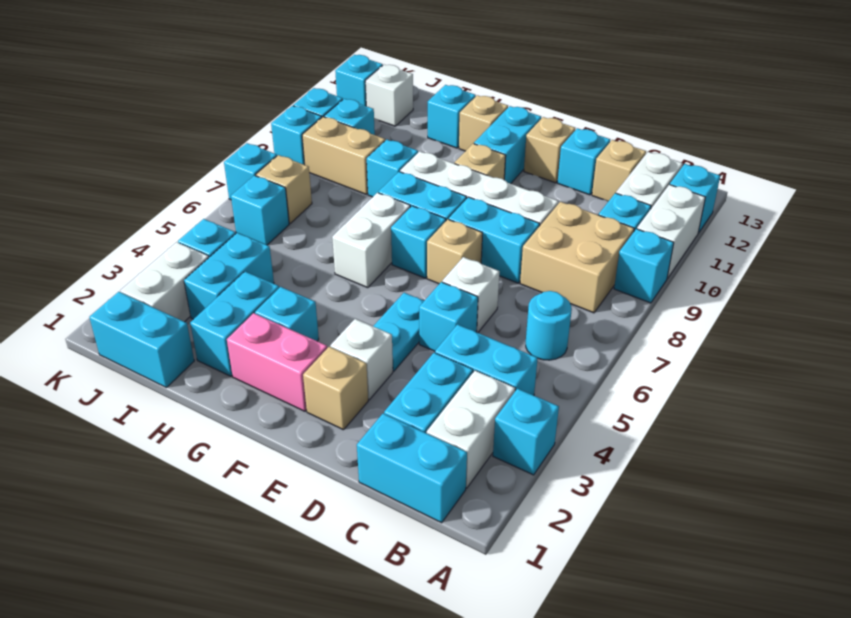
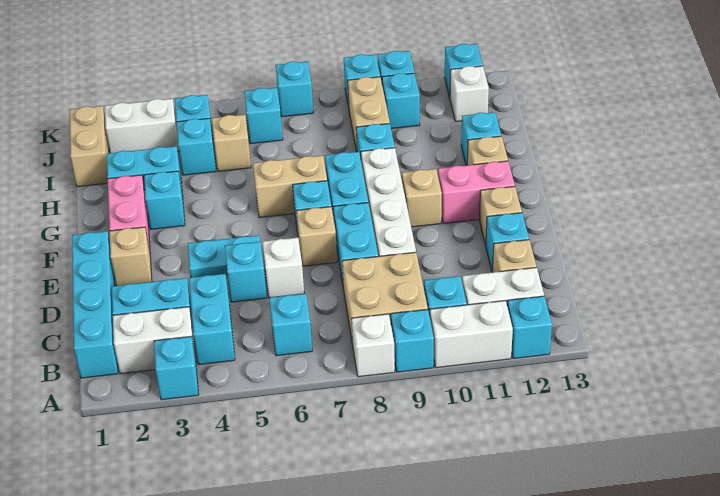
cyan 1x2 brick [357,414,467,523] -> cyan 1x4 brick [72,231,118,378]
cyan 1x1 round brick [526,291,572,360] -> cyan 1x1 brick [269,294,312,356]
white 1x1 brick [330,319,393,400] -> white 1x1 brick moved to [352,314,395,377]
cyan 1x2 brick [474,106,541,184] -> pink 1x2 brick [438,161,515,223]
white 1x2 brick [332,193,410,288] -> tan 1x2 brick [253,156,327,218]
cyan 1x2 brick [89,292,194,388] -> tan 1x2 brick [70,106,109,187]
cyan 1x2 brick [184,233,274,319] -> cyan 1x1 brick [177,118,216,175]
tan 1x1 brick [256,155,312,223] -> tan 1x1 brick moved to [212,115,251,171]

